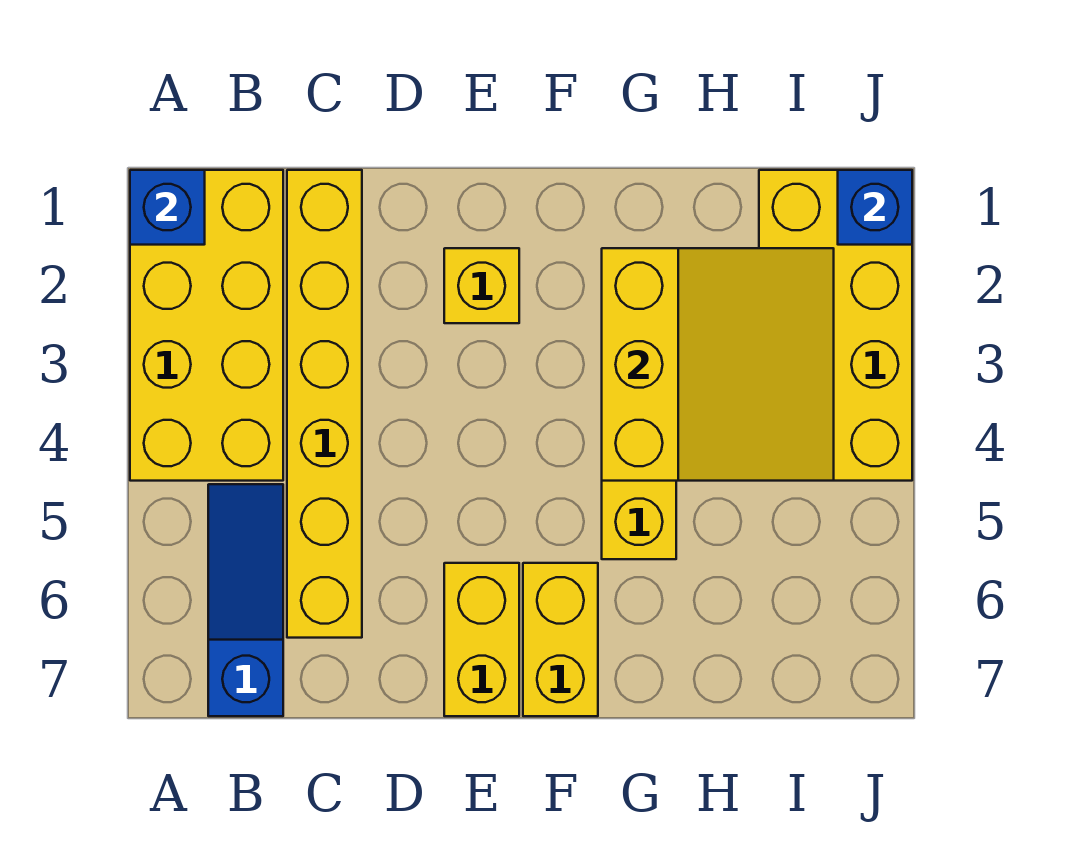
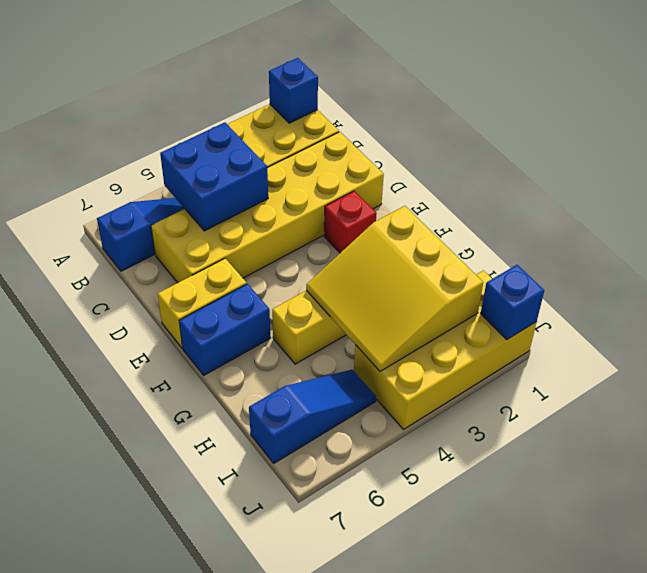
none -> blue 2x2 brick [160,122,268,231]
yellow 1x6 brick [287,170,362,638] -> yellow 2x6 brick [151,132,384,283]
yellow 1x1 brick [444,248,519,323] -> red 1x1 brick [324,191,377,253]
yellow 1x2 brick [523,563,598,716] -> blue 1x2 brick [179,284,270,375]
yellow 3x3 slope [602,248,834,481] -> yellow 3x3 slope turned to [306,206,483,371]
none -> blue 1x3 slope [249,370,376,463]

